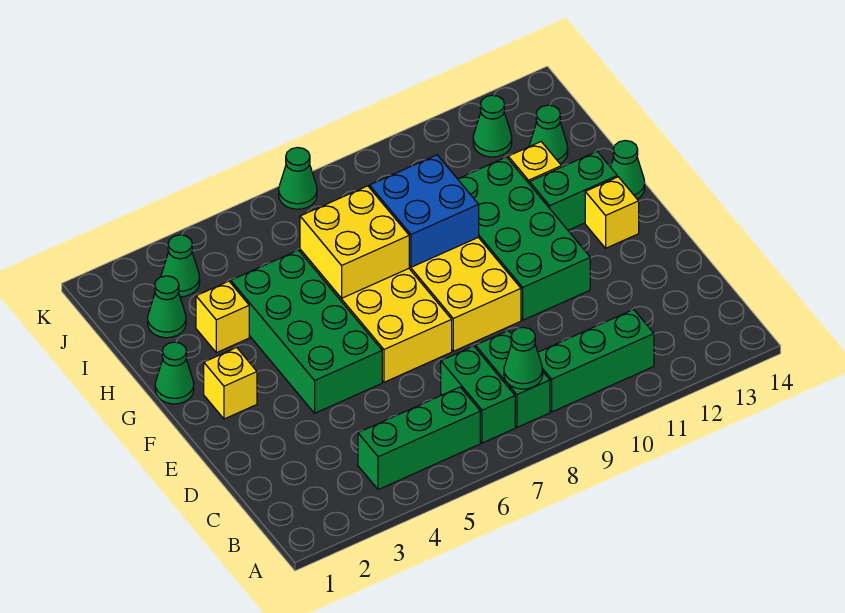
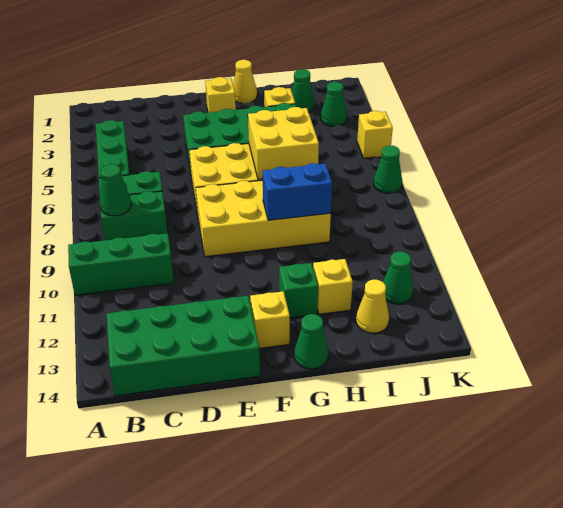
green 1x3 brick [538,309,654,412] -> green 1x3 brick turned to [68,233,174,295]
green 2x4 brick [458,157,590,320] -> green 2x4 brick moved to [107,296,260,396]
green 1x1 cone [155,342,194,404] -> yellow 1x1 cone [233,60,257,103]
blue 2x2 brick [370,155,479,267] -> blue 1x2 brick [263,163,332,220]
green 1x2 brick [529,152,617,230] -> green 1x1 brick [279,263,318,318]
green 1x1 cone [529,105,568,164] -> yellow 1x1 cone [356,280,389,333]
none -> yellow 1x1 brick [357,111,393,158]

